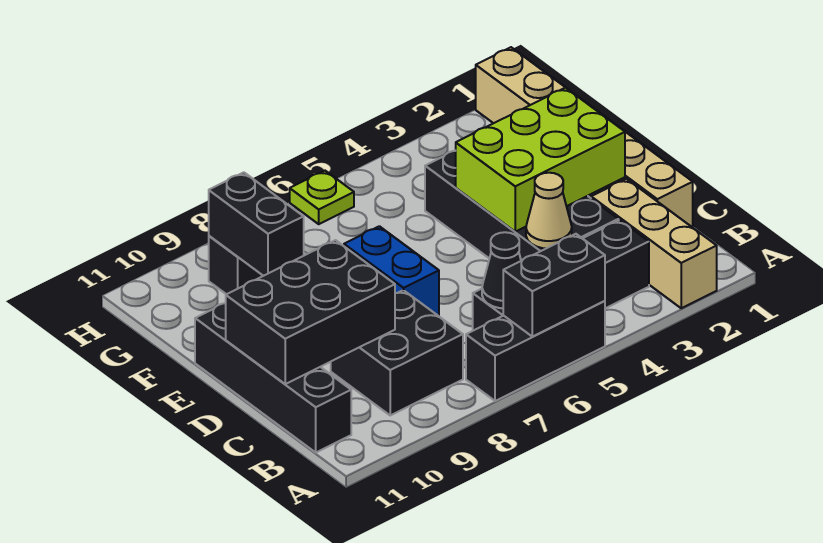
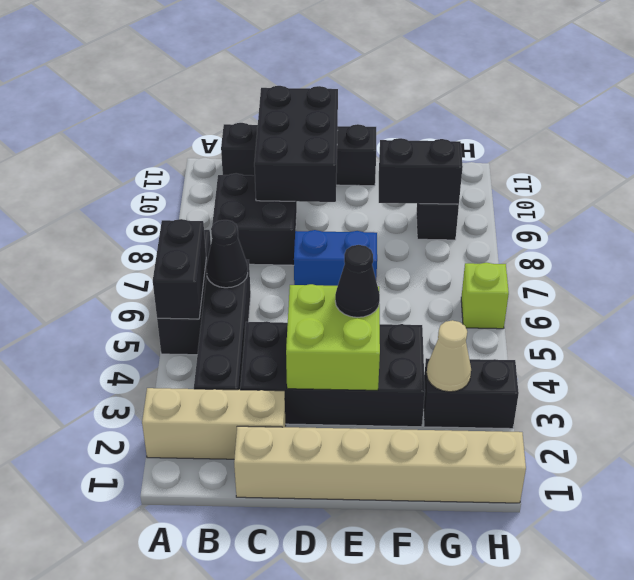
tan 1x1 cone [526,173,572,249] -> tan 1x1 cone moved to [427,320,471,392]
lime 2x3 brick [456,88,625,232] -> lime 2x2 brick [286,284,380,390]
none -> black 1x1 cone [335,245,380,317]
none -> black 1x2 brick [423,358,519,429]
lime 1x1 plate [290,171,354,224] -> lime 1x1 brick [461,263,509,329]

